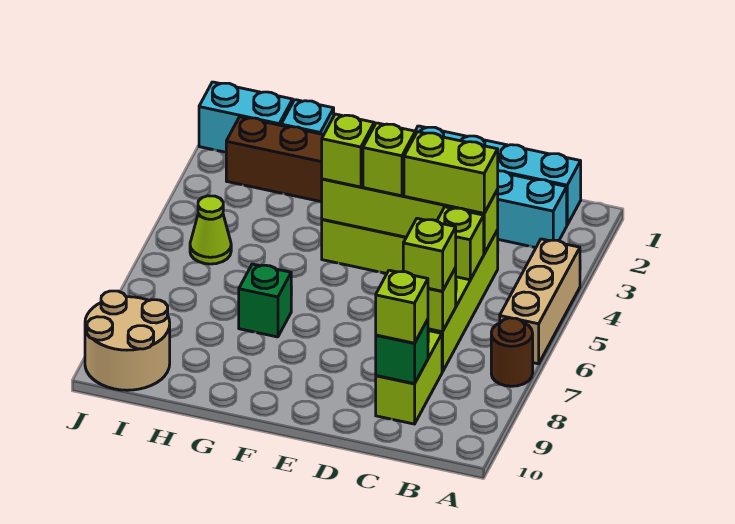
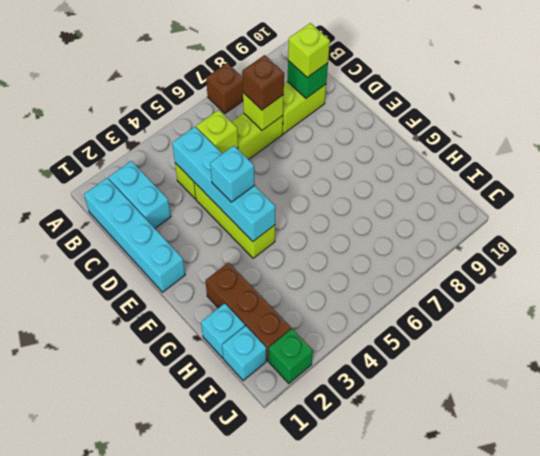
tan 1x3 brick [500,239,580,364] -> none
brown 1x1 round brick [491,318,533,386] -> brown 1x1 brick [206,63,243,114]
lime 1x4 brick [322,179,498,253] -> cyan 1x4 brick [172,127,276,241]
lime 1x2 brick [404,132,498,213] -> none
lime 1x1 brick [403,218,456,291] -> brown 1x1 brick [242,55,284,110]
lime 1x1 brick [363,123,415,196] -> cyan 1x1 brick [210,146,255,202]
lime 1x1 brick [322,114,374,187] -> none
green 1x1 brick [239,264,291,337] -> green 1x1 brick moved to [268,329,313,383]
cyan 1x2 brick [199,82,293,152] -> cyan 1x1 brick [222,326,266,381]
lime 1x1 cone [190,196,231,264] -> none
tan 2x2 round brick [85,291,170,390] -> none

